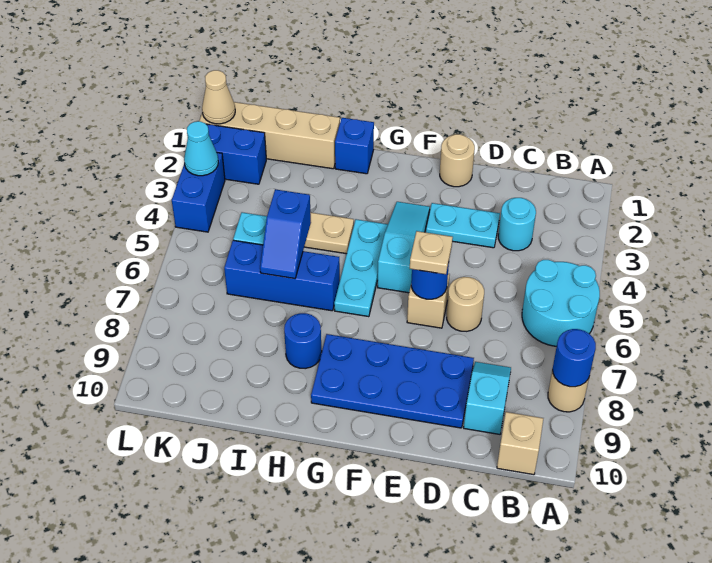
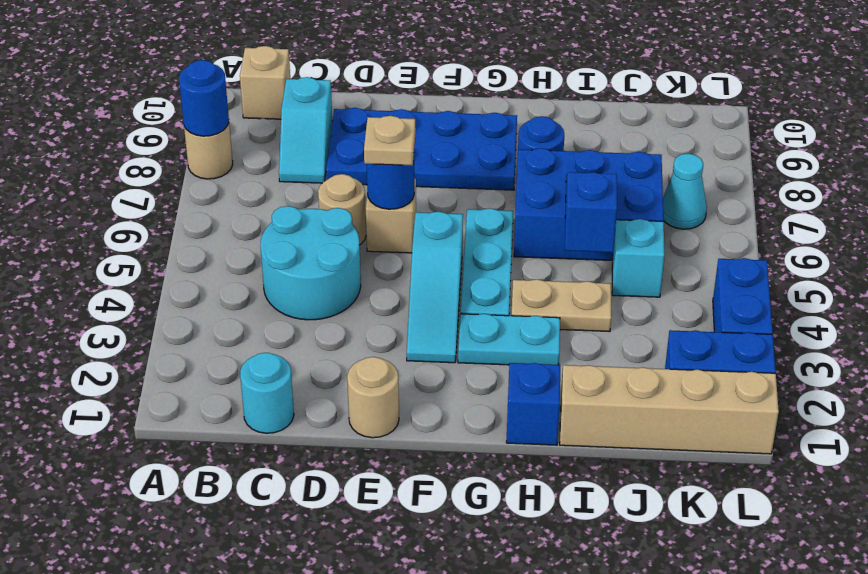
cyan 2x2 round brick [522,260,600,346] -> cyan 2x2 round brick moved to [260,206,361,320]
cyan 1x1 round brick [498,198,536,251] -> cyan 1x1 round brick moved to [240,353,294,433]
cyan 1x2 plate [426,203,500,248] -> cyan 1x2 plate moved to [458,314,560,365]
blue 1x3 brick [224,240,340,311] -> blue 2x3 brick [514,148,663,260]
tan 1x1 cone [202,70,235,124] -> none
cyan 1x1 cone [184,121,218,176] -> cyan 1x1 cone moved to [663,154,707,229]

